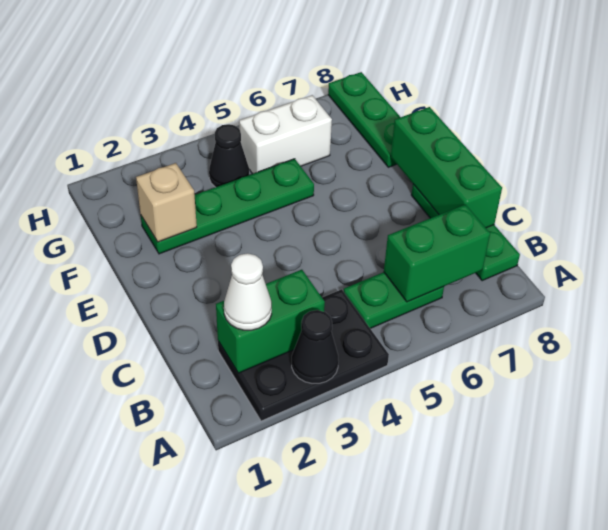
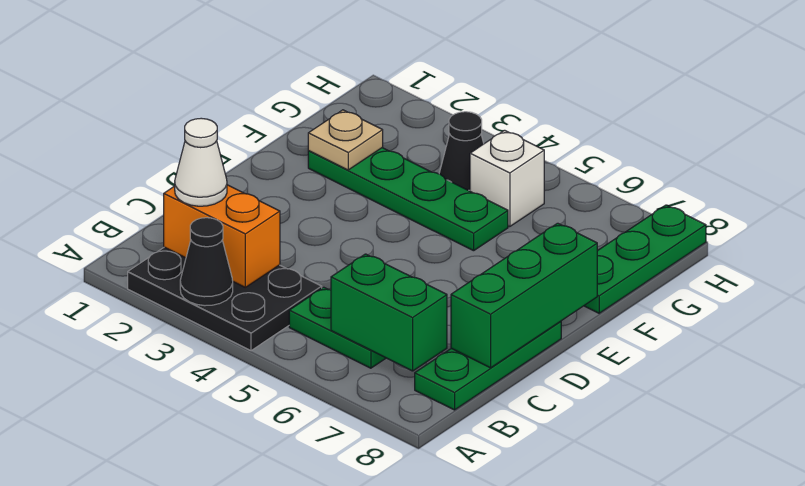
green 1x2 brick [216,270,325,373] -> orange 1x2 brick [164,185,280,287]
tan 1x1 brick [136,163,197,242] -> tan 1x1 plate [308,110,383,170]
white 1x2 brick [239,95,332,174] -> white 1x1 brick [470,130,544,227]

